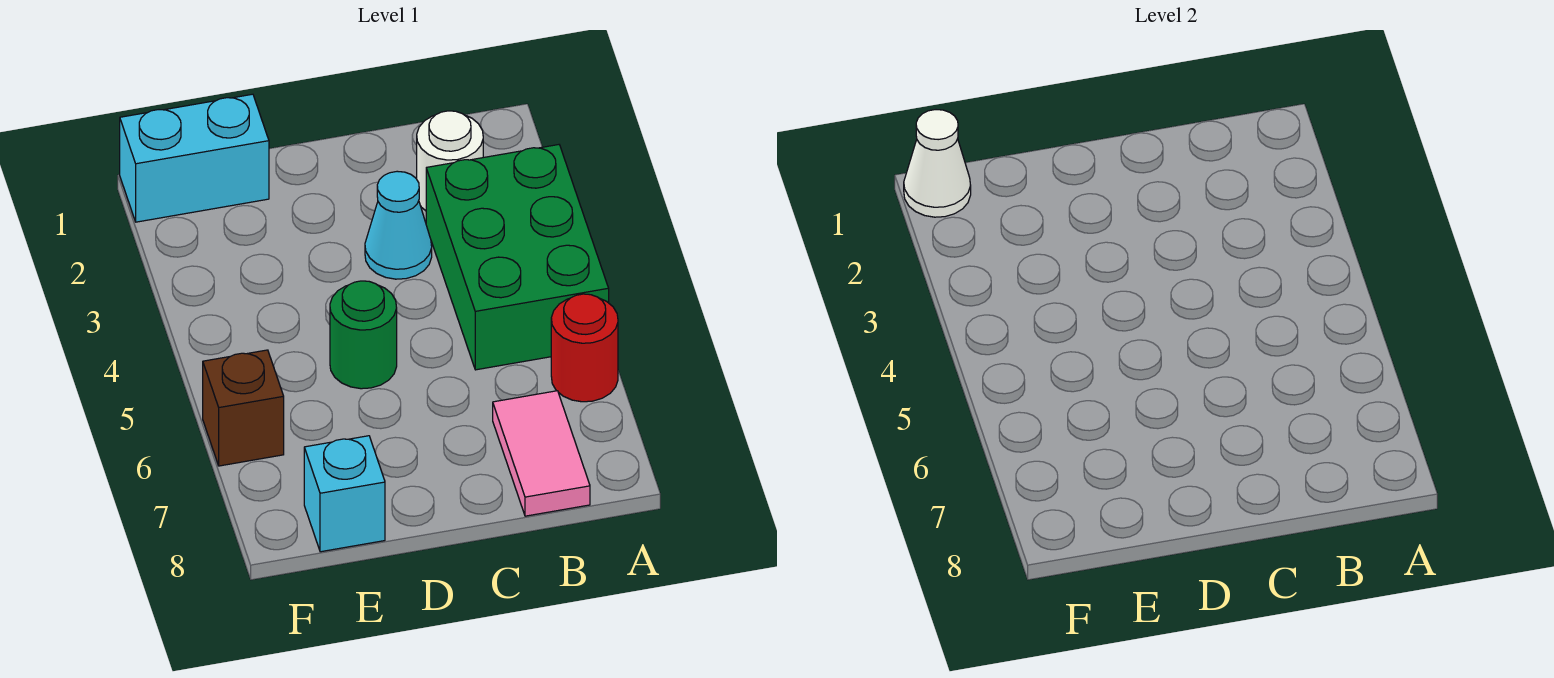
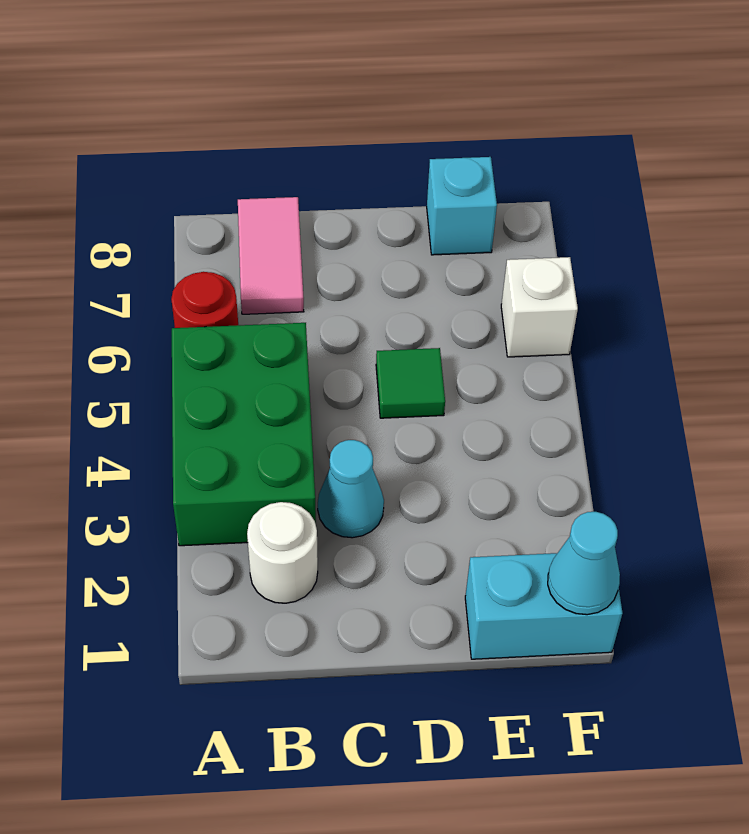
green 1x1 round brick [330,281,397,389] -> green 1x1 tile [376,348,445,418]
white 1x1 cone [904,110,971,217] -> cyan 1x1 cone [548,512,620,615]
brown 1x1 brick [203,350,284,466] -> white 1x1 brick [501,257,578,357]

